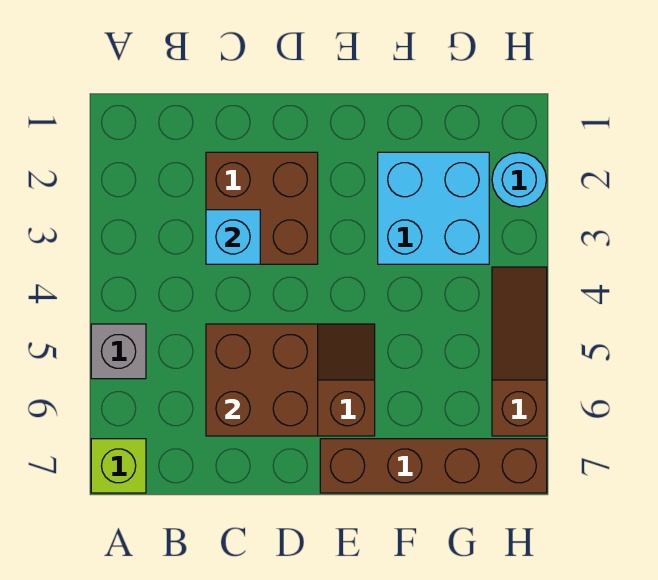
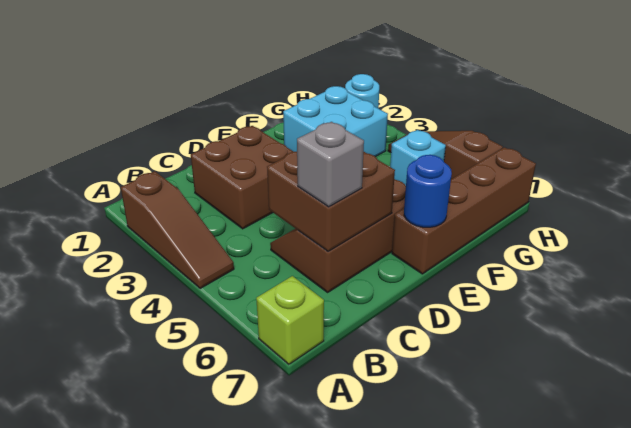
none -> brown 1x3 slope [121,171,234,289]
grey 1x1 brick [91,324,146,379] -> grey 1x1 brick moved to [297,122,364,207]
cyan 1x1 brick [206,210,260,264] -> cyan 1x1 brick moved to [390,130,446,186]
none -> blue 1x1 round brick [404,155,452,227]

